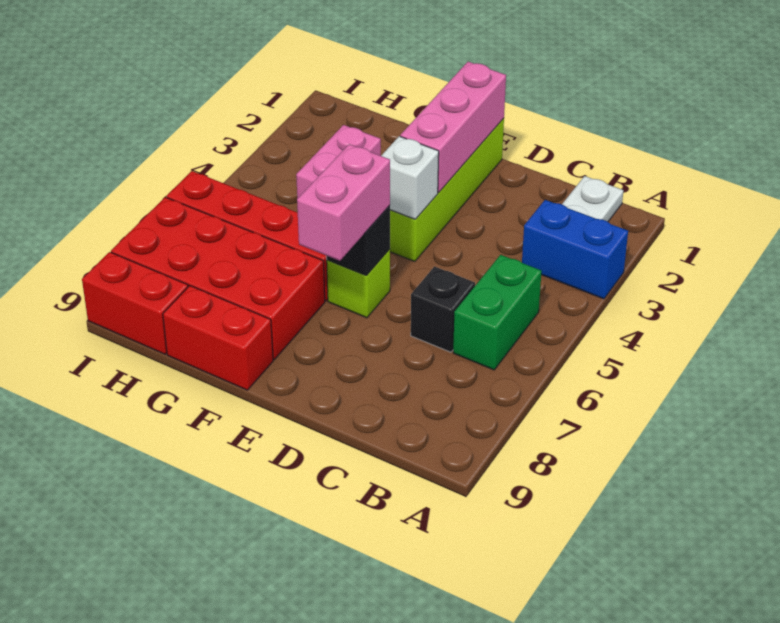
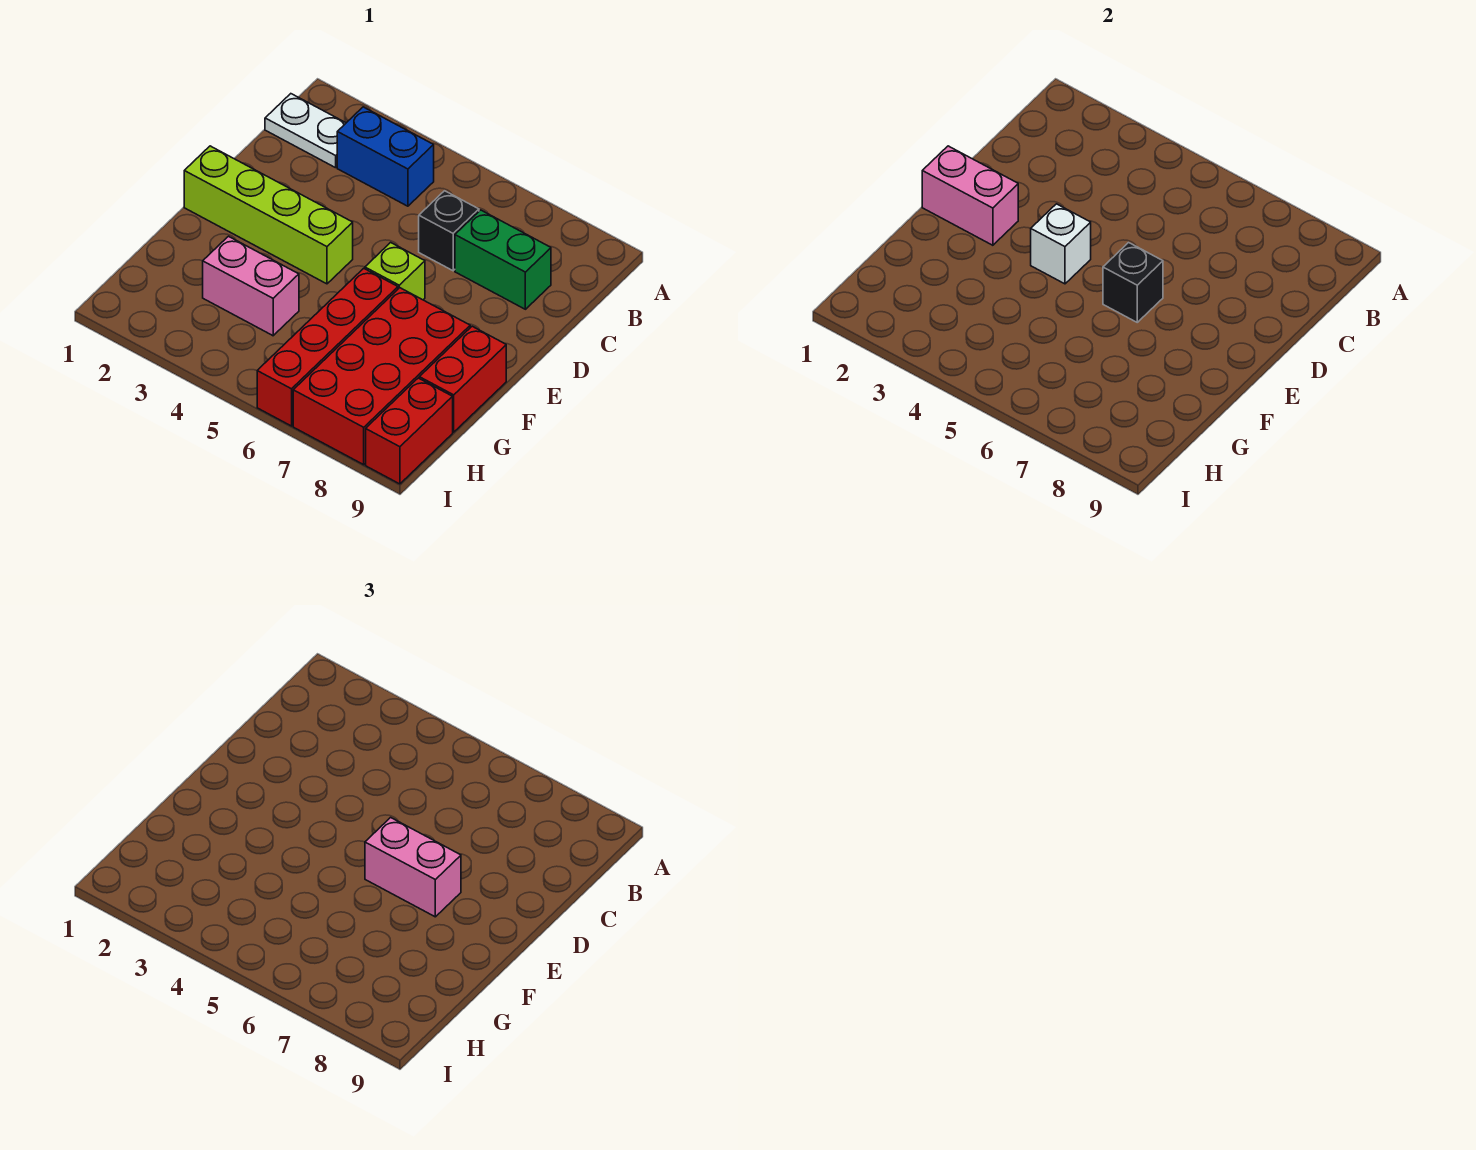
blue 1x2 brick [522,200,628,299] -> blue 1x2 brick turned to [337,107,434,206]
green 1x2 brick [453,255,542,370] -> green 1x2 brick moved to [455,210,551,309]
pink 1x3 brick [400,62,506,192] -> pink 1x2 brick [922,146,1018,245]

